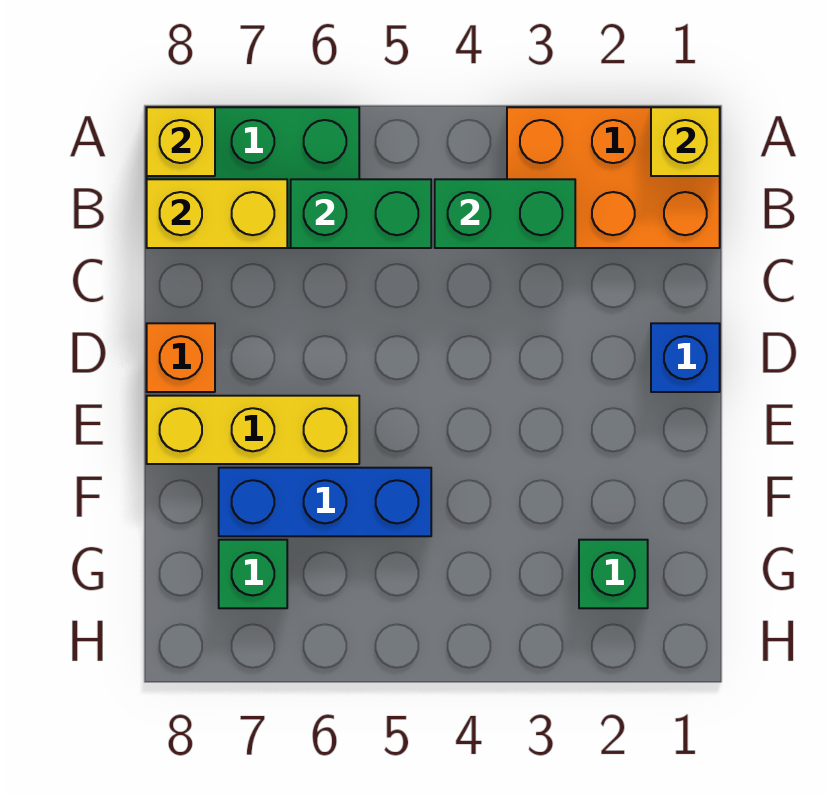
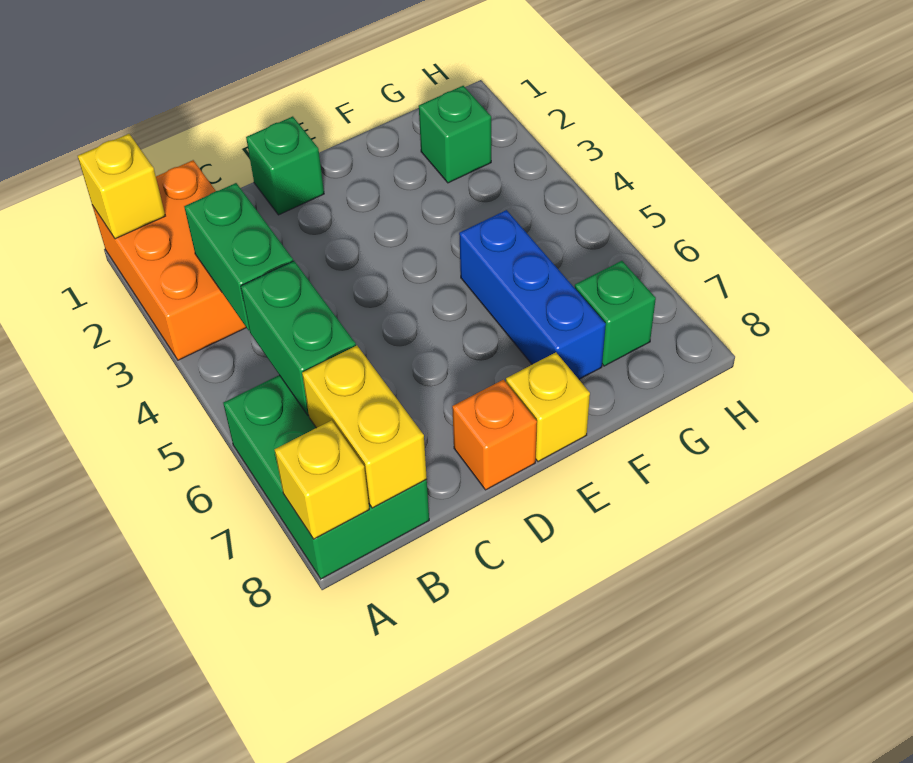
blue 1x1 brick [651,323,720,392] -> green 1x1 brick [246,116,324,215]
yellow 1x3 brick [147,396,359,464] -> yellow 1x1 brick [506,353,590,462]

